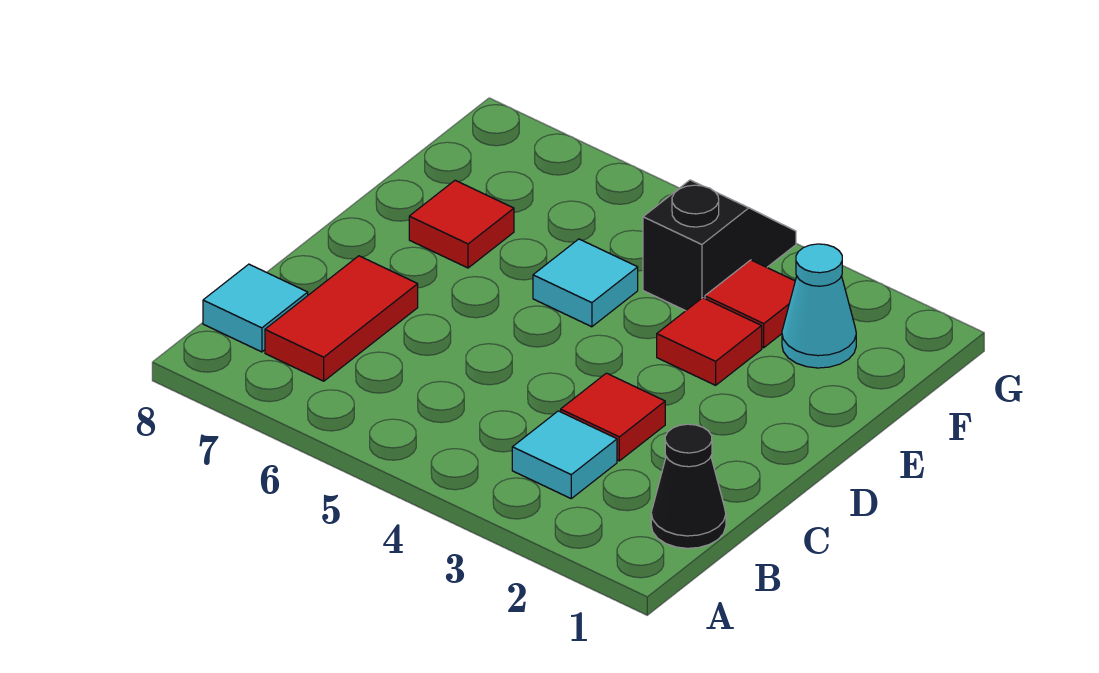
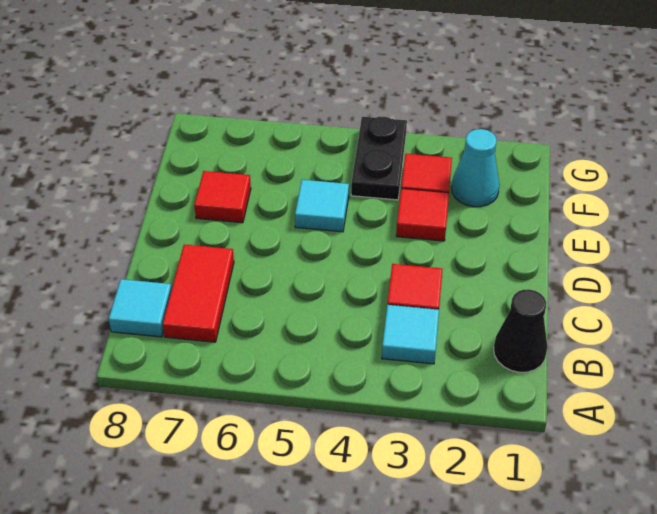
black 1x2 slope [643,180,796,311] -> black 1x2 plate [351,117,407,200]

